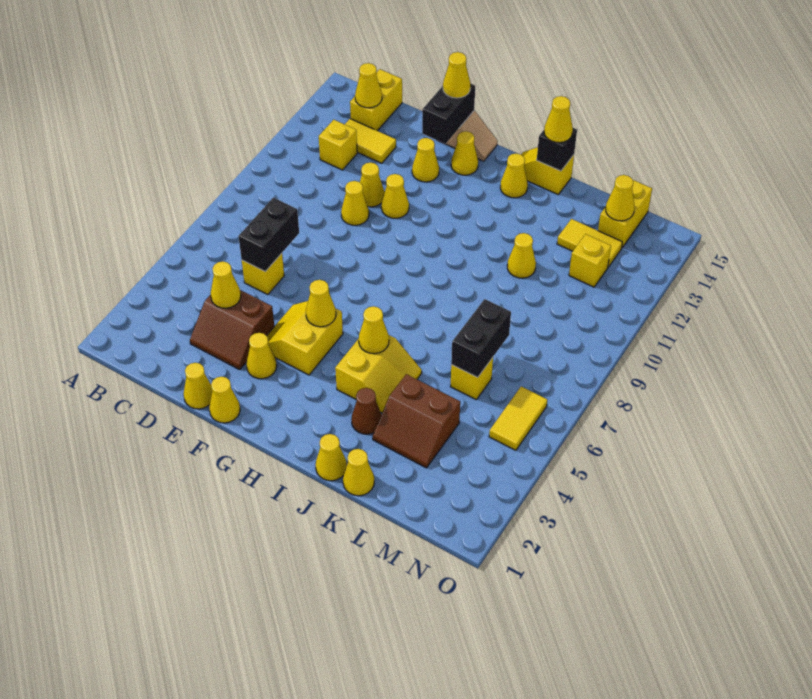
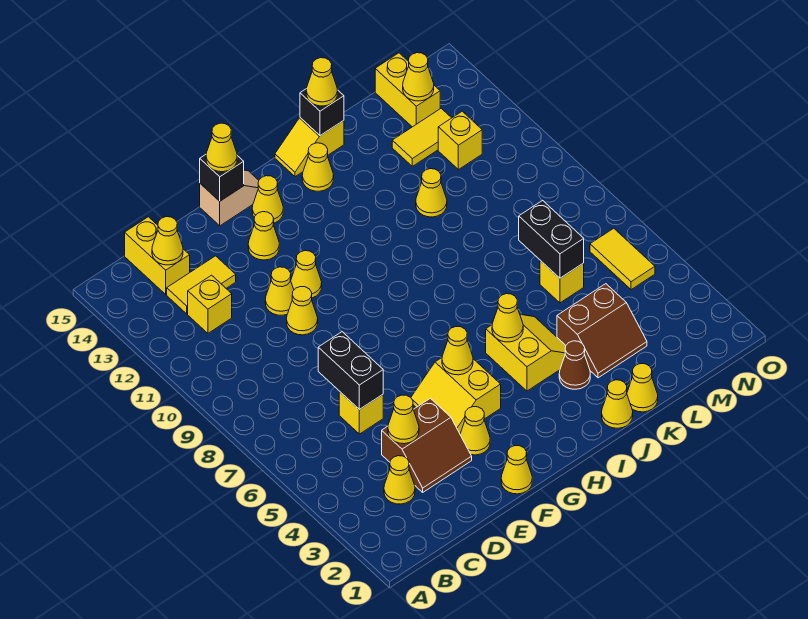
yellow 1x1 cone [183,363,212,409] -> yellow 1x1 cone moved to [384,456,415,504]
black 1x2 brick [422,83,475,144] -> black 1x1 brick [200,155,244,201]

